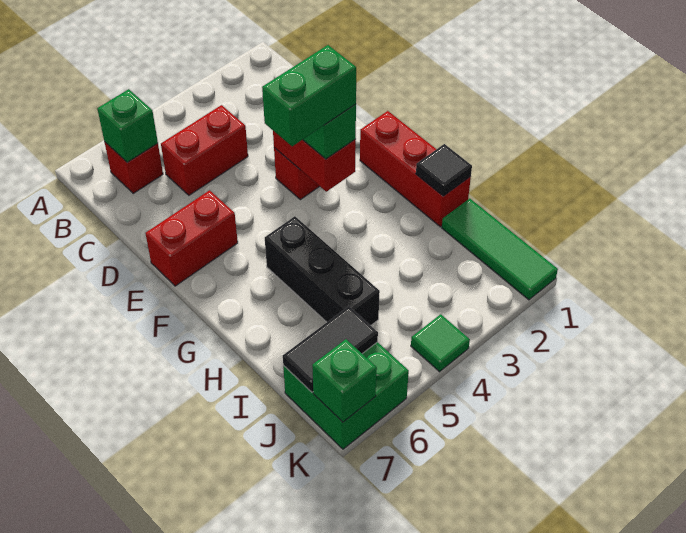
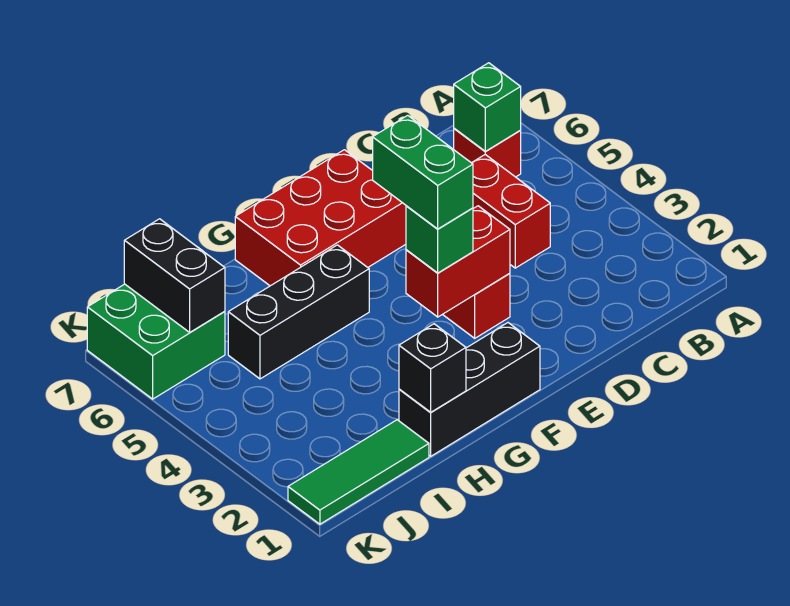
red 1x2 brick [145,190,238,286] -> red 2x3 brick [235,150,406,286]
red 1x3 brick [360,111,471,227] -> black 1x3 brick [399,323,540,456]
black 1x1 tile [416,144,472,196] -> black 1x1 brick [399,324,466,412]
black 1x2 tile [283,306,378,392] -> black 1x2 brick [124,219,225,332]
green 1x1 tile [411,314,470,372] -> none
green 1x1 brick [312,339,377,422] -> none

